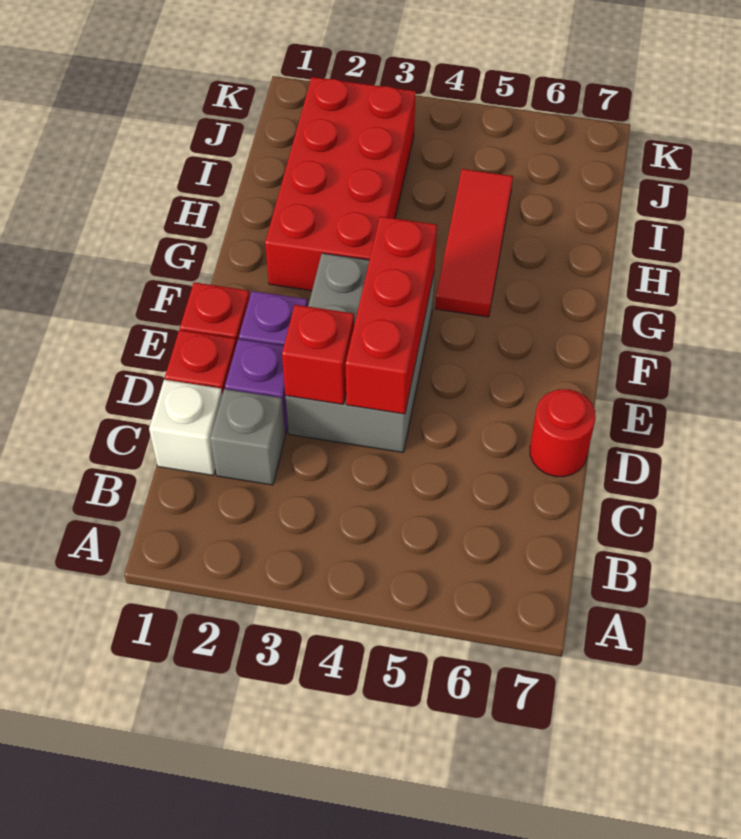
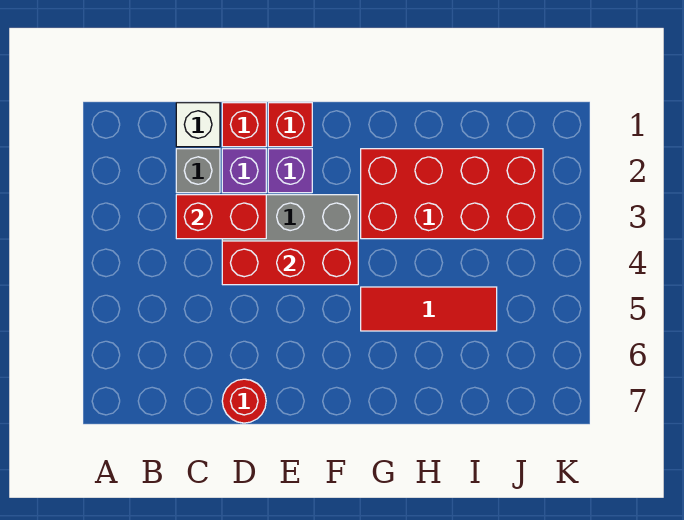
red 1x1 brick [282,305,354,404] -> red 1x2 brick [176,195,266,239]

